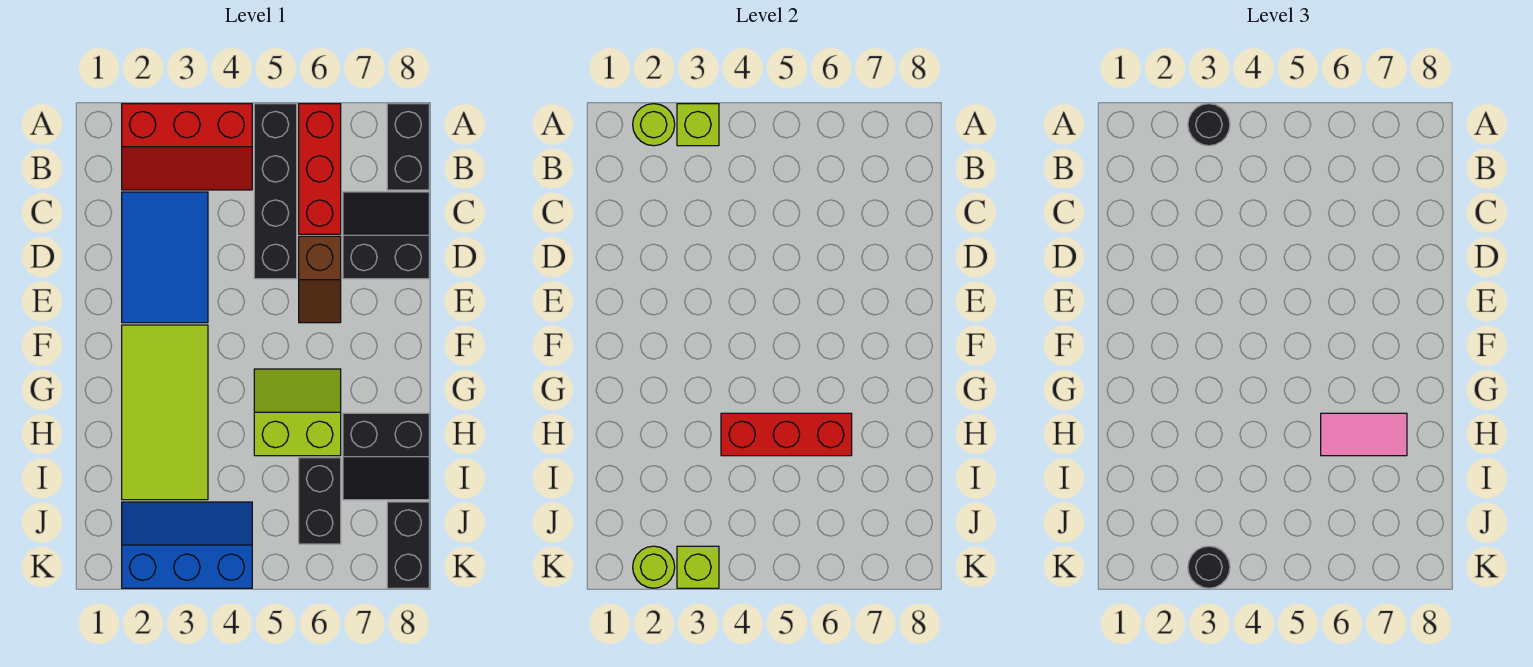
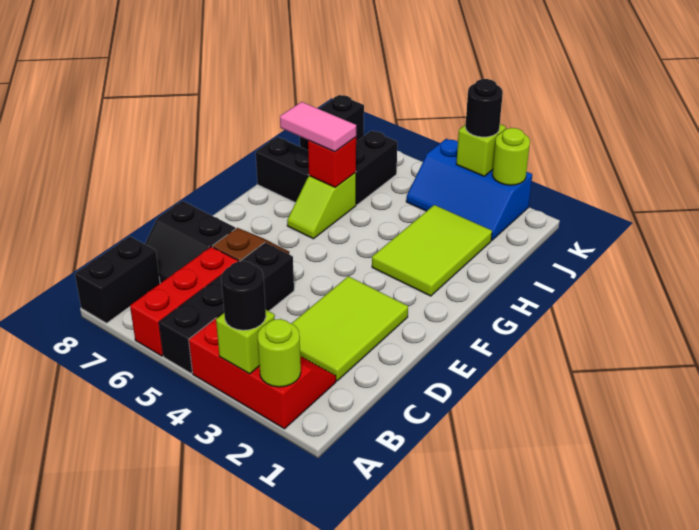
blue 2x3 tile [122,192,208,323] -> lime 2x3 tile [292,276,408,381]
lime 2x4 tile [122,325,208,500] -> lime 2x3 tile [372,205,492,296]
lime 2x2 slope [254,369,341,456] -> lime 1x2 slope [287,173,356,239]
red 1x3 brick [721,413,852,456] -> red 1x1 brick [308,137,356,187]

